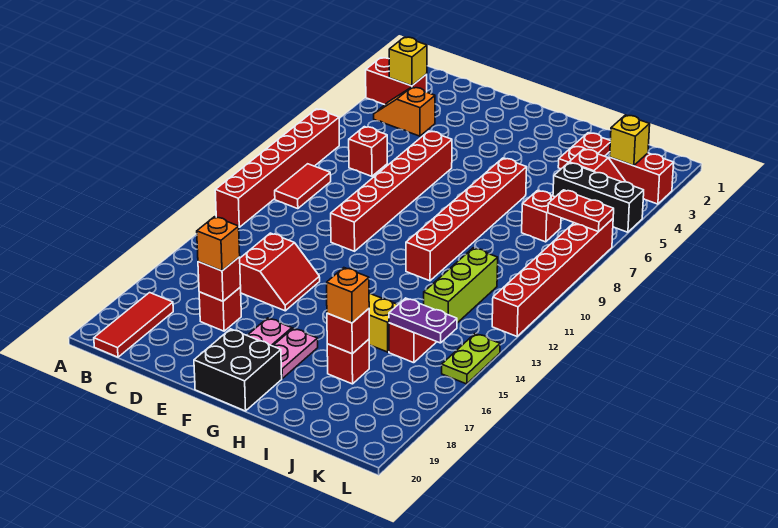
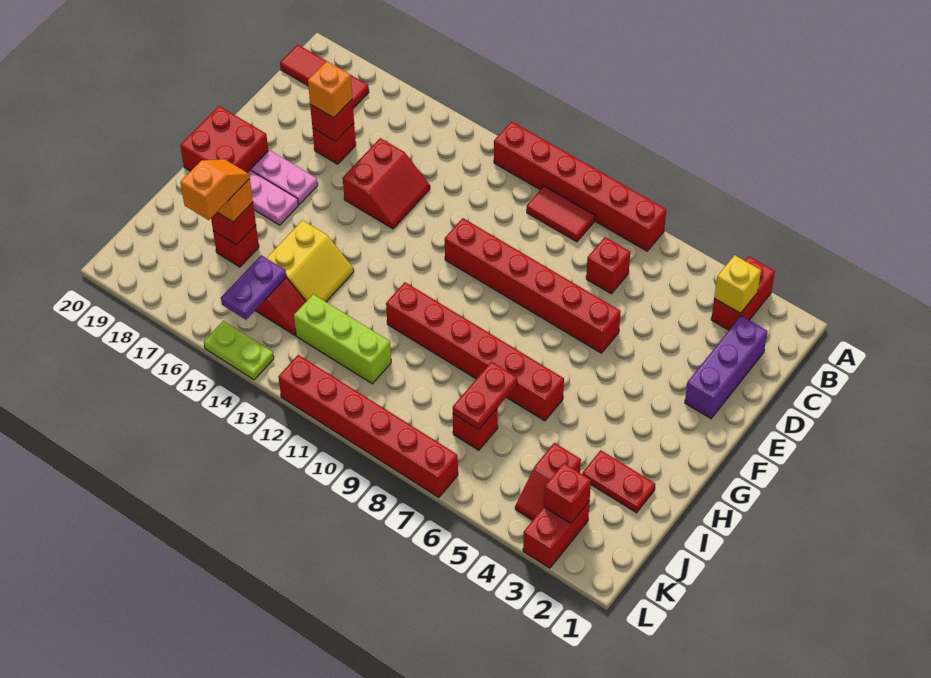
orange 1x2 slope [374,87,435,136] -> orange 1x2 slope moved to [180,159,250,220]
none -> purple 1x3 brick [685,316,768,419]
red 2x2 slope [240,233,320,311] -> red 2x2 slope turned to [343,138,430,229]
black 2x2 brick [194,329,282,411] -> red 2x2 brick [180,106,268,172]
black 1x3 brick [553,163,644,232] -> none
yellow 1x1 brick [610,115,650,166] -> red 1x1 brick [544,463,591,523]
red 1x2 plate [548,190,614,232] -> red 1x2 plate moved to [453,362,517,430]

